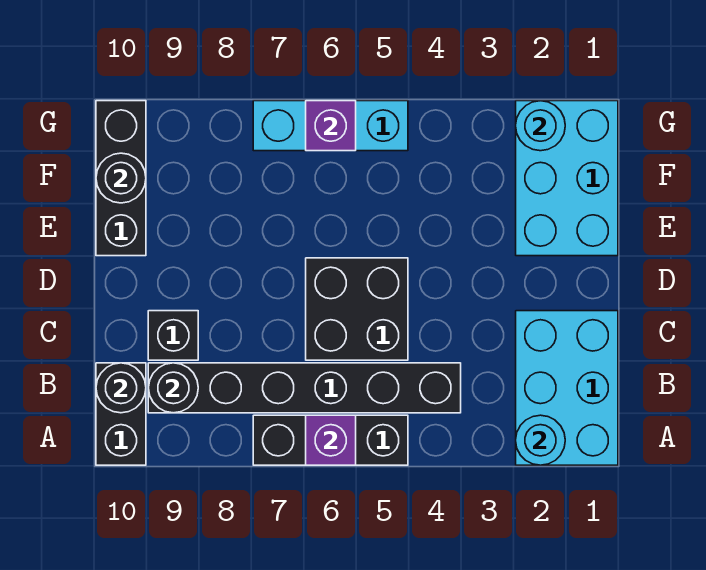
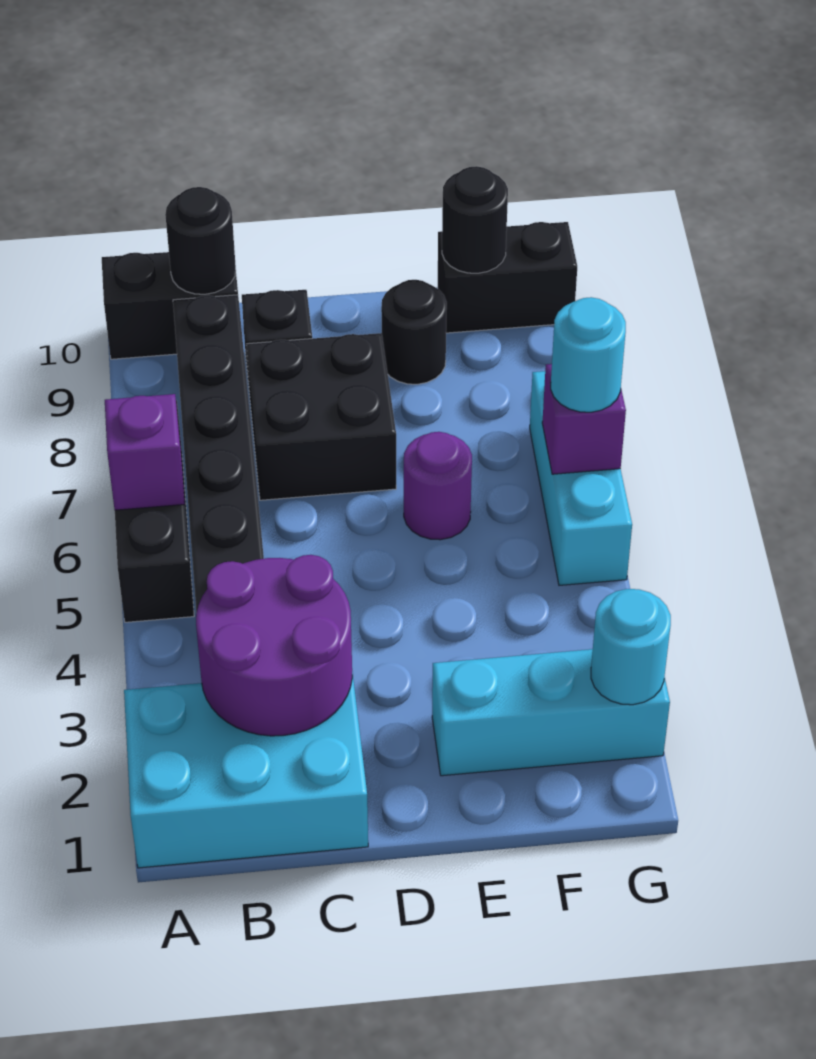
cyan 1x1 round brick [516,415,565,465] -> cyan 1x1 round brick moved to [551,297,626,412]
none -> purple 2x2 round brick [196,555,352,736]
black 1x1 round brick [148,363,198,413] -> black 1x1 round brick moved to [381,280,447,384]
black 2x2 brick [306,258,408,360] -> black 2x2 brick moved to [246,333,396,500]
cyan 2x3 brick [516,101,618,256] -> cyan 1x3 brick [432,649,670,776]
none -> purple 1x1 round brick [404,432,472,540]
black 1x3 brick [96,101,146,256] -> black 1x2 brick [438,222,577,333]

